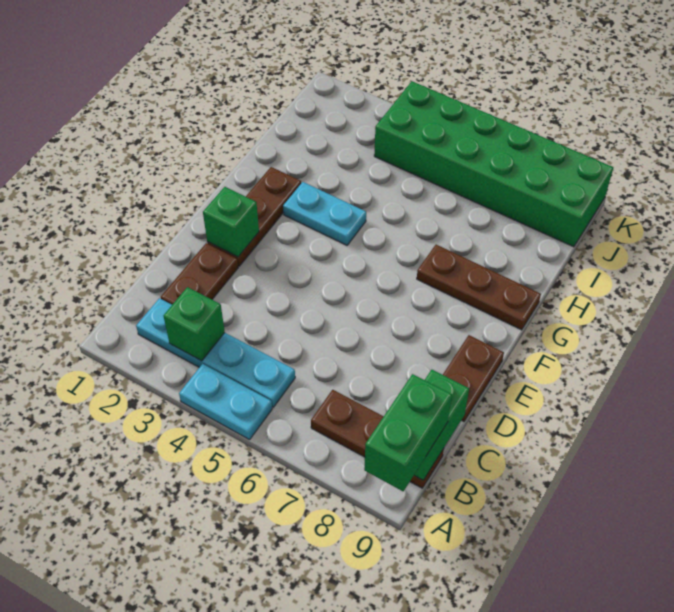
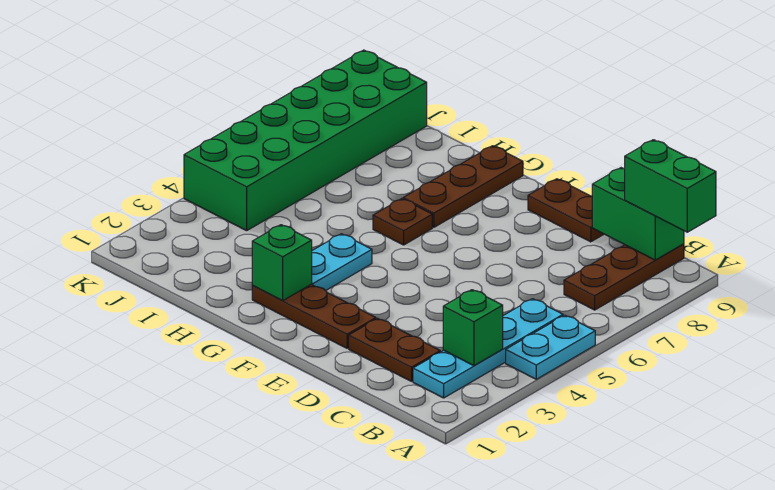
green 1x1 brick [203,187,259,257] -> green 1x1 brick moved to [252,225,312,300]
none -> brown 1x1 plate [373,199,432,245]

